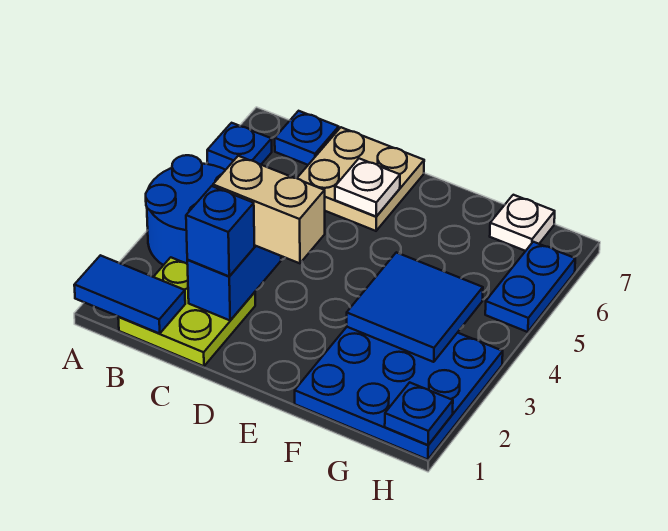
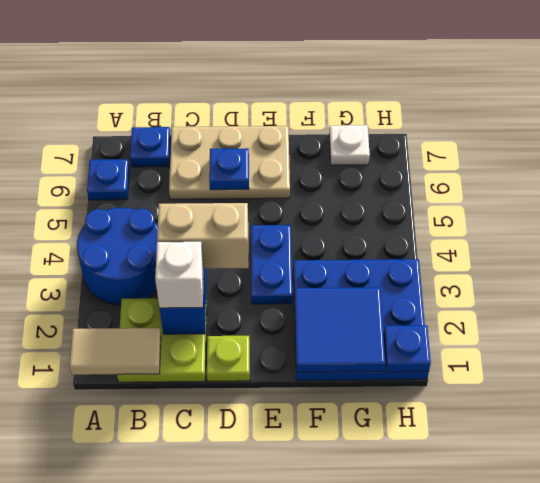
blue 1x2 tile [74,255,185,333] -> tan 1x2 tile [70,328,161,375]
blue 1x1 brick [186,186,254,276] -> white 1x1 brick [155,242,204,308]
tan 2x2 plate [297,127,424,231] -> tan 2x3 plate [169,126,290,199]
none -> lime 1x1 plate [207,336,250,381]
white 1x1 plate [335,159,400,217] -> blue 1x1 plate [209,148,249,190]
blue 2x2 tile [347,252,483,362] -> blue 2x2 tile moved to [295,287,385,373]
blue 1x2 plate [485,242,575,332] -> blue 1x2 plate moved to [251,225,292,304]

